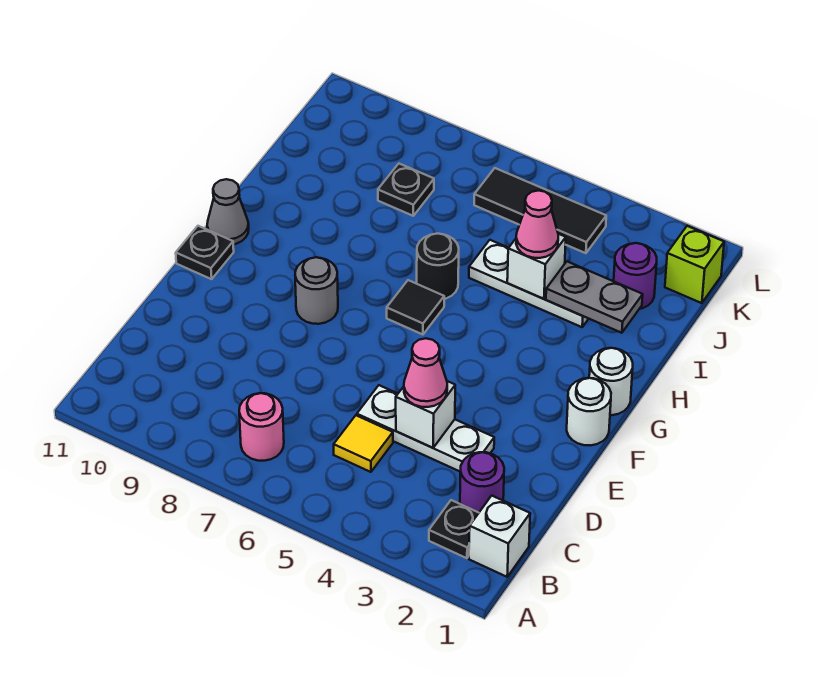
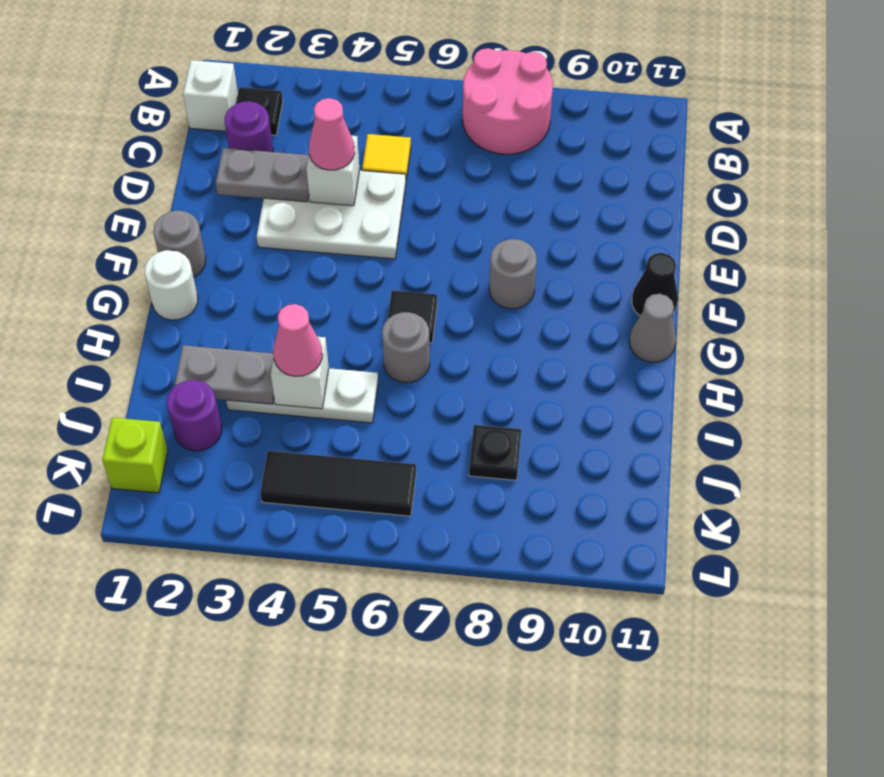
pink 1x1 round brick [239,393,284,461] -> pink 2x2 round brick [463,48,553,154]
none -> grey 1x2 plate [216,148,309,202]
white 1x3 plate [357,385,494,471] -> white 2x3 plate [257,170,406,259]
white 1x1 round brick [567,378,611,445] -> grey 1x1 round brick [153,211,206,277]
black 1x1 plate [176,226,234,279] -> black 1x1 cone [632,253,678,316]
black 1x1 round brick [417,234,459,299] -> grey 1x1 round brick [382,312,430,383]

